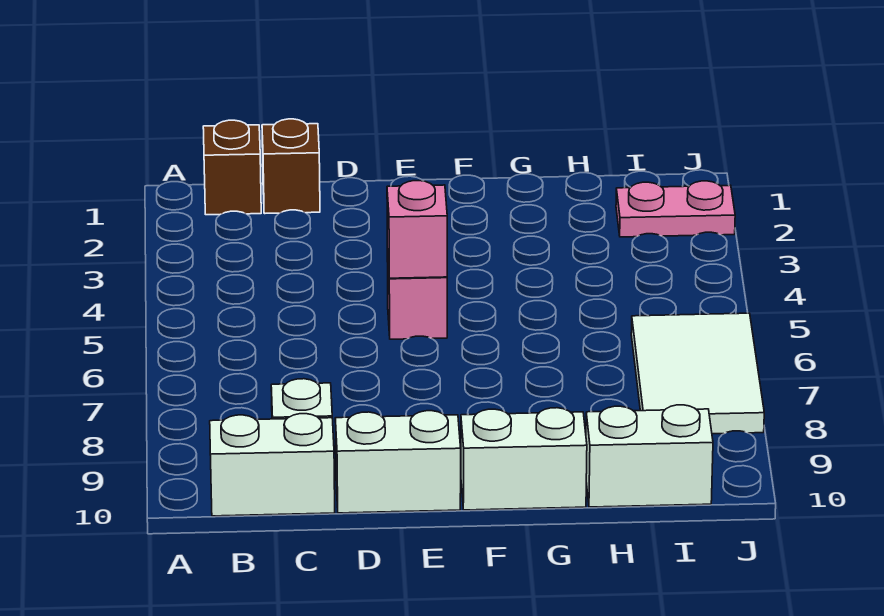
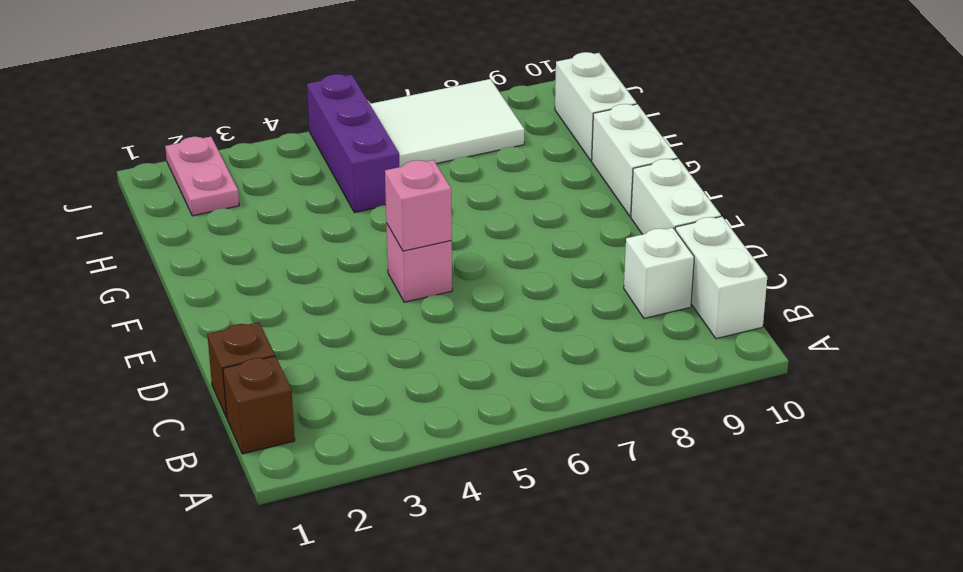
none -> purple 1x3 brick [307,74,399,213]

